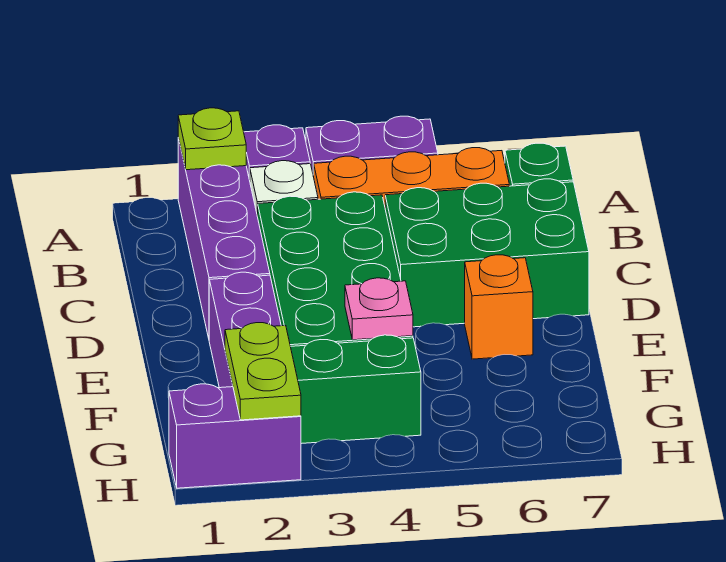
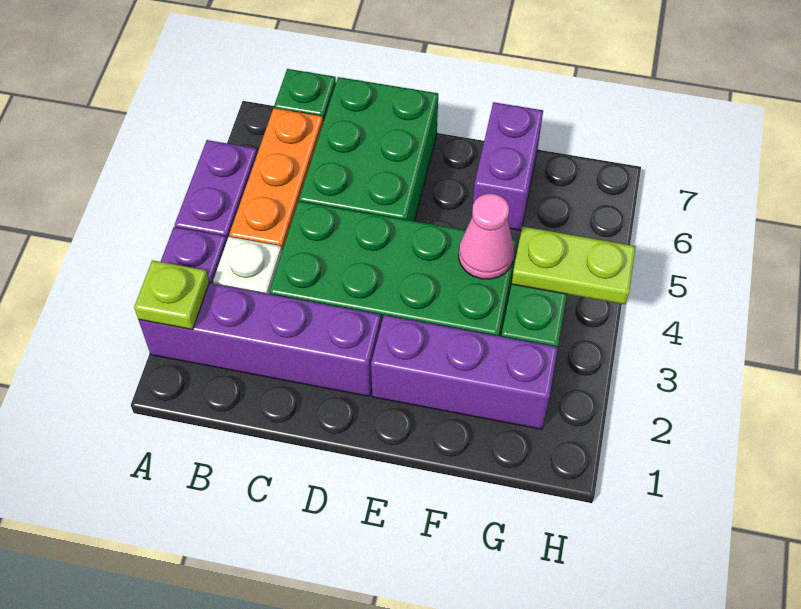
orange 1x1 brick [465,255,533,359] -> none
pink 1x1 plate [345,278,413,340] -> pink 1x1 cone [459,194,514,279]
lime 1x2 plate [225,323,301,420] -> lime 1x2 plate moved to [512,227,636,304]
purple 1x2 brick [169,384,301,488] -> purple 1x2 brick moved to [472,102,543,230]

